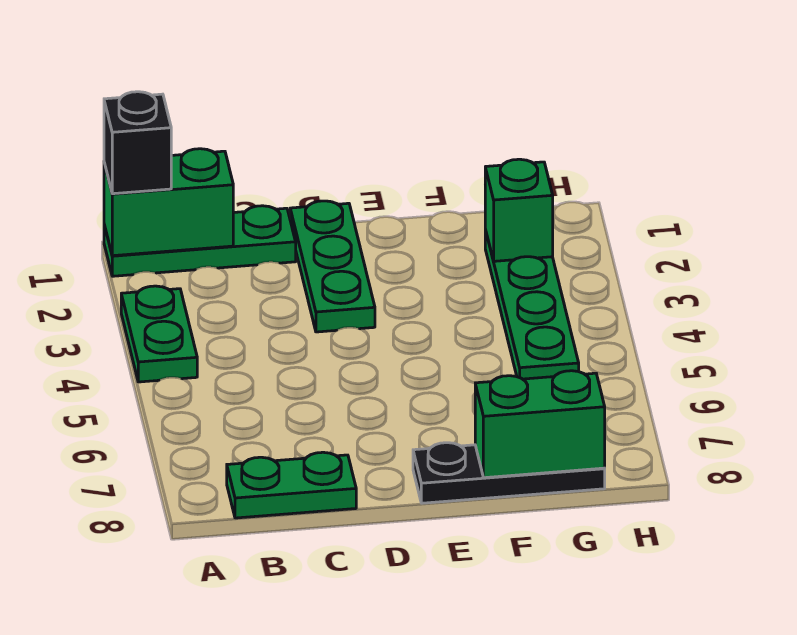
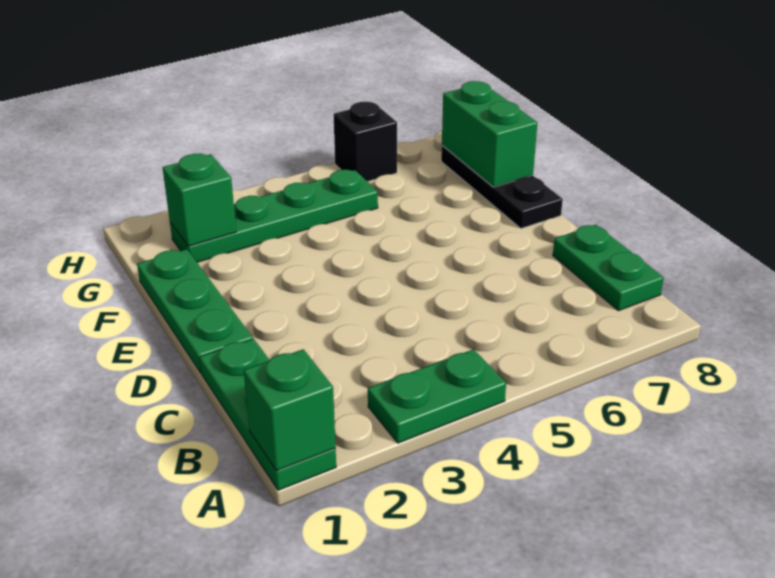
green 1x2 brick [104,149,233,256] -> green 1x1 brick [244,349,336,471]
black 1x1 brick [104,92,171,194] -> black 1x1 brick moved to [333,102,397,182]
green 1x3 plate [290,201,375,332] -> green 1x3 plate turned to [137,249,253,373]

